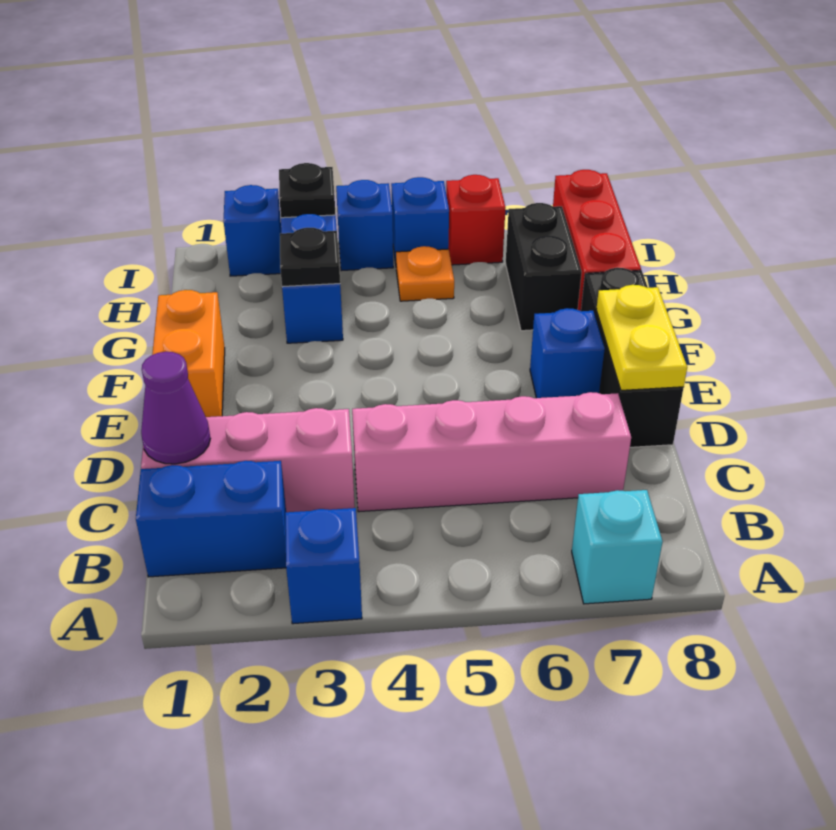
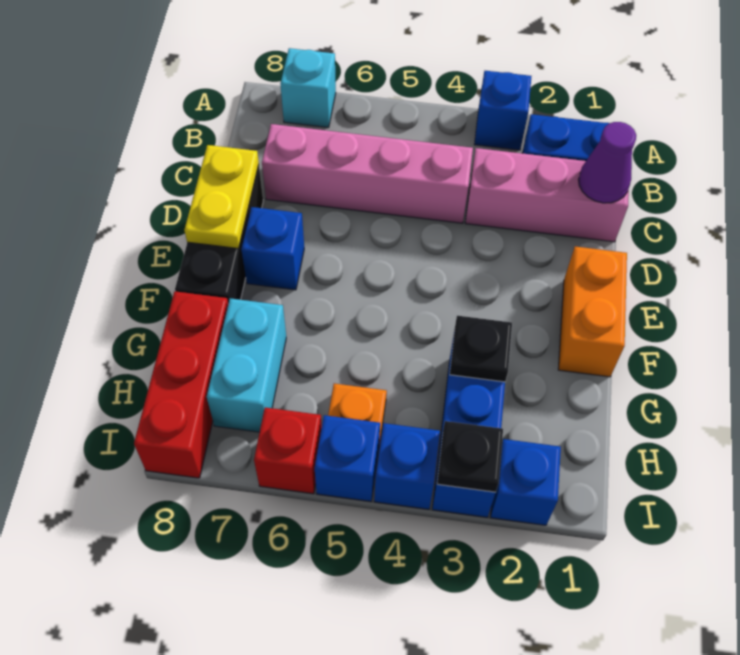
black 1x2 brick [506,203,582,331] -> cyan 1x2 brick [207,298,286,432]

